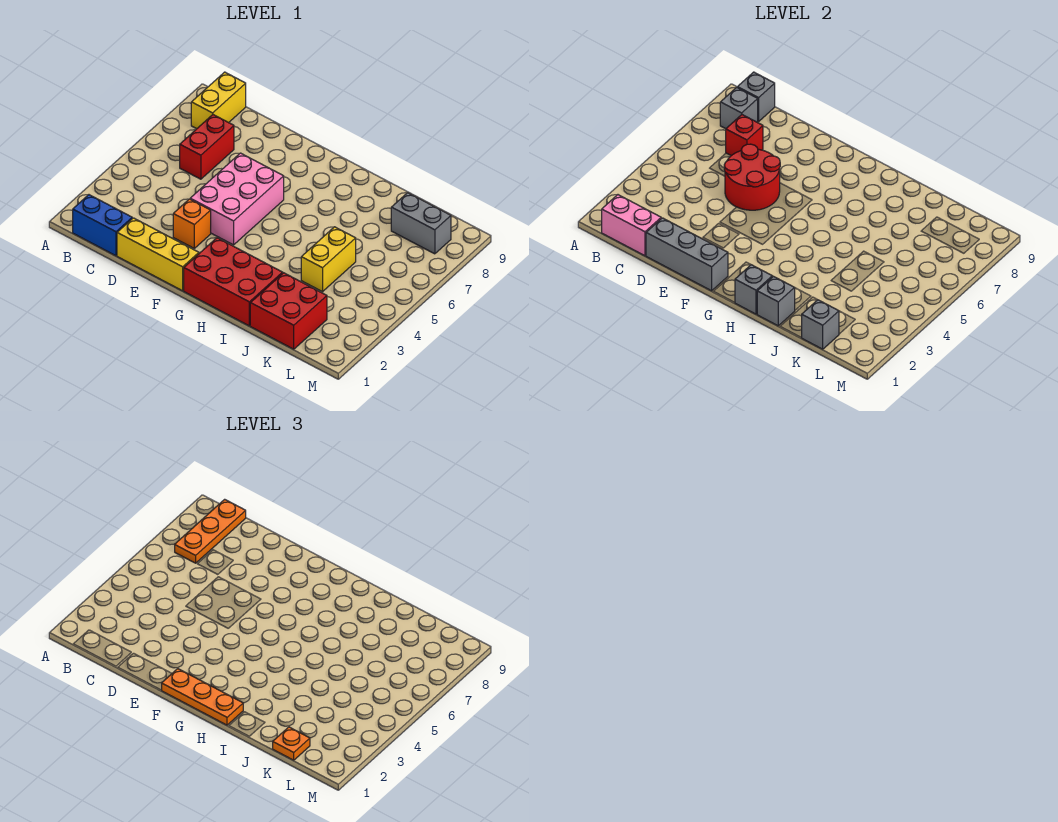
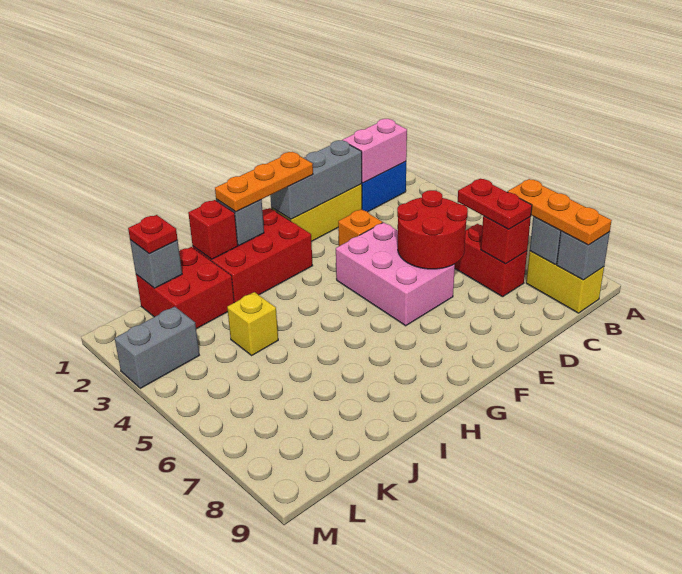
none -> red 1x2 plate [458,179,532,229]
grey 1x1 brick [757,276,795,326] -> red 1x1 brick [188,200,238,259]
yellow 1x2 brick [301,227,356,292] -> yellow 1x1 brick [227,292,278,355]
orange 1x1 plate [273,727,310,760] -> red 1x1 plate [128,215,178,254]
grey 1x2 brick [391,193,451,254] -> grey 1x2 brick moved to [115,307,199,388]

